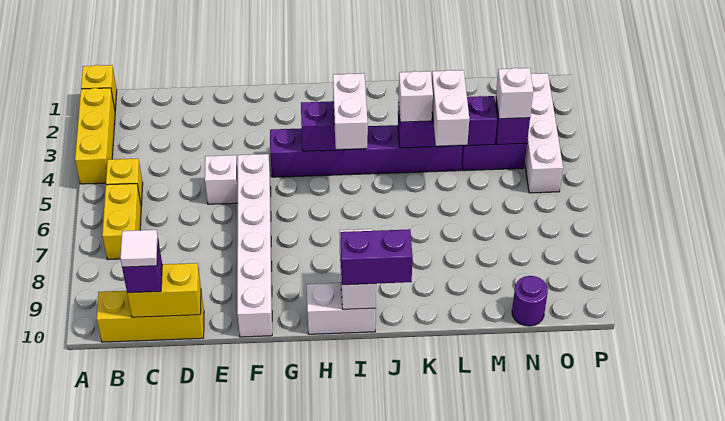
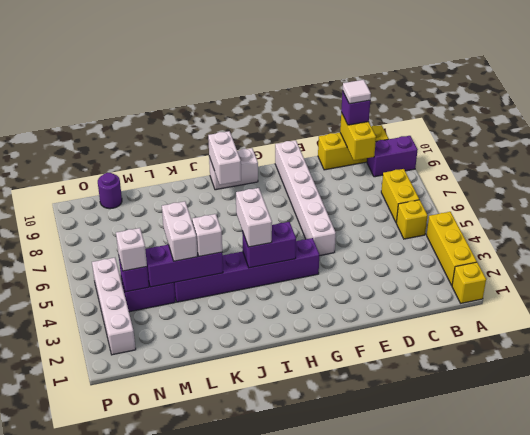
yellow 1x2 brick [127,263,201,317] -> yellow 1x2 brick turned to [340,112,376,160]
white 1x1 brick [205,155,238,204] -> none
purple 1x2 brick [340,229,413,285] -> purple 1x2 brick moved to [367,136,418,177]

